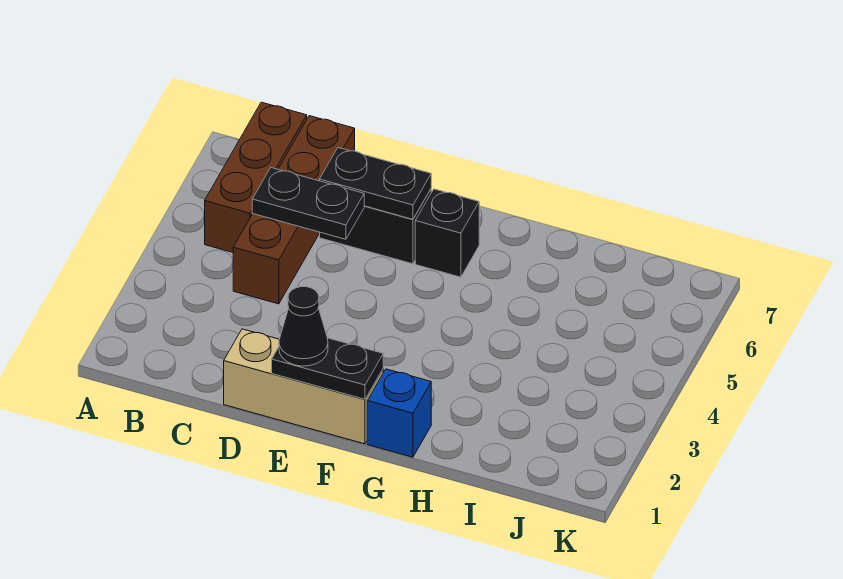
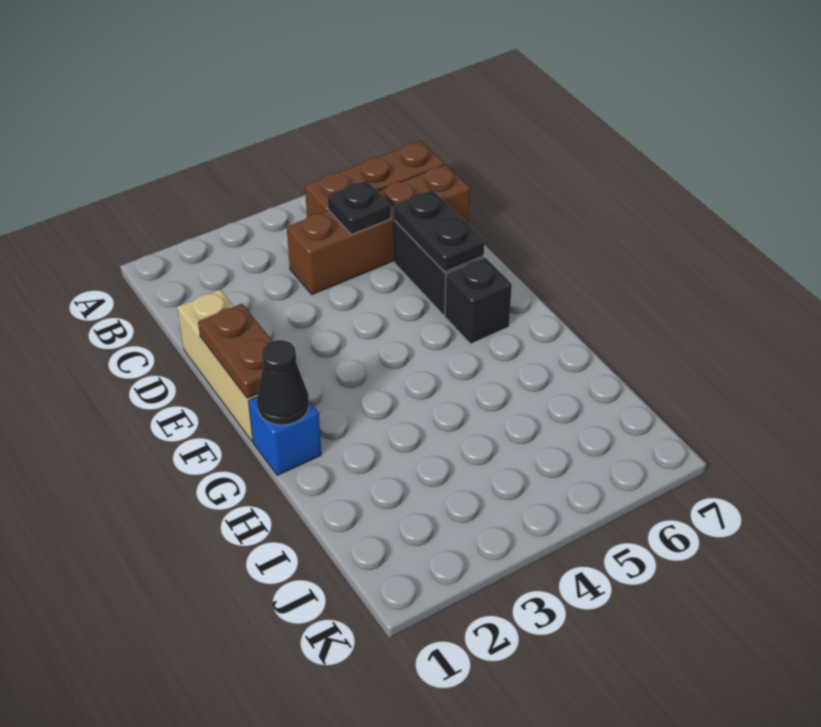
black 1x2 plate [252,168,364,239] -> black 1x1 plate [328,180,390,234]
black 1x2 plate [272,338,383,399] -> brown 1x2 plate [198,304,272,398]
black 1x1 cone [279,287,328,366] -> black 1x1 cone moved to [257,340,309,425]

